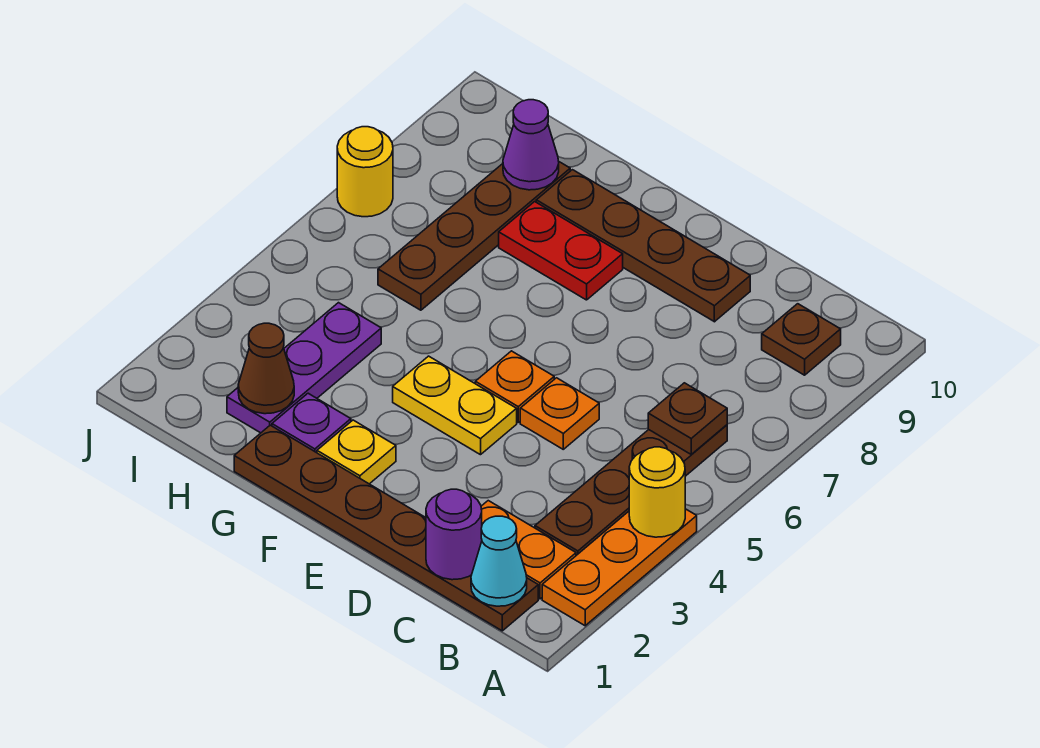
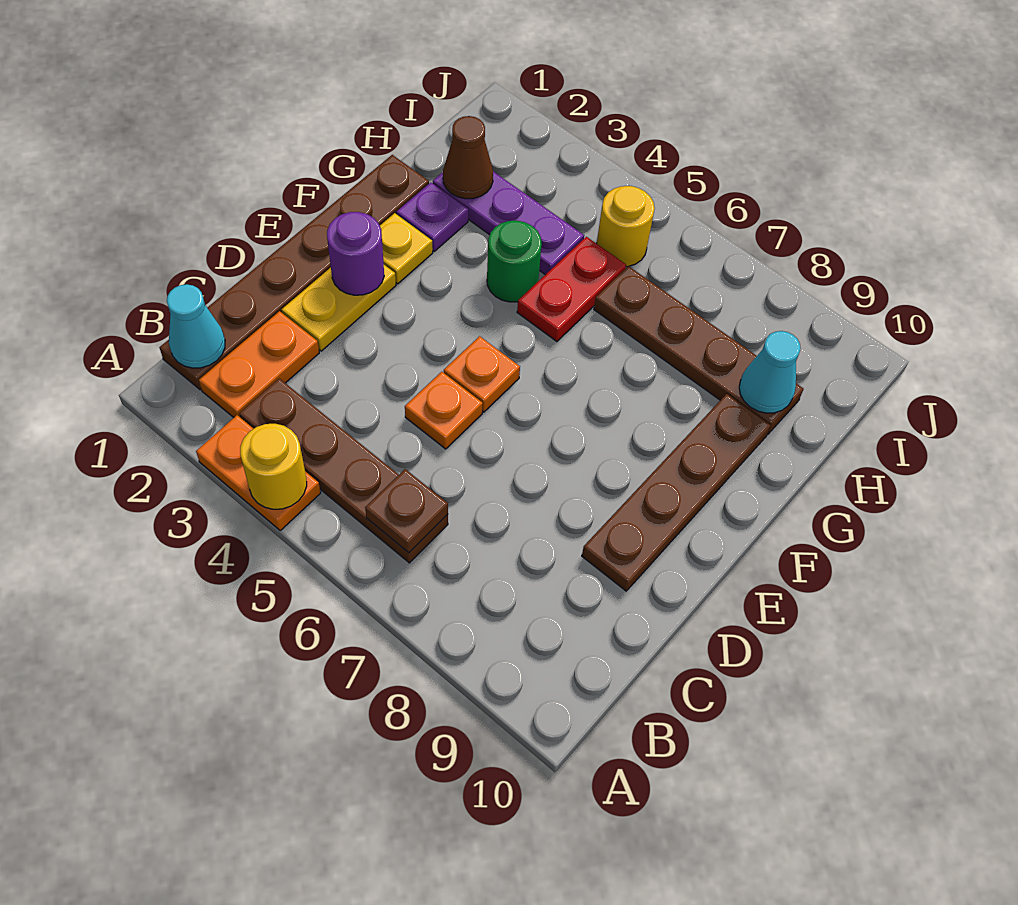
orange 1x3 plate [542,509,697,626] -> orange 1x2 plate [196,415,321,530]
brown 1x1 plate [762,304,841,375] -> none
purple 1x1 round brick [426,489,482,580] -> purple 1x1 round brick moved to [327,212,384,295]
yellow 1x2 plate [393,356,517,455] -> yellow 1x2 plate moved to [282,265,396,351]
red 1x2 plate [499,202,623,300] -> red 1x2 plate moved to [517,237,626,341]
none -> green 1x1 round brick [487,221,542,302]
purple 1x1 cone [503,100,559,190] -> cyan 1x1 cone [739,331,801,413]
yellow 1x1 round brick [337,127,393,217] -> yellow 1x1 round brick moved to [597,186,655,267]

